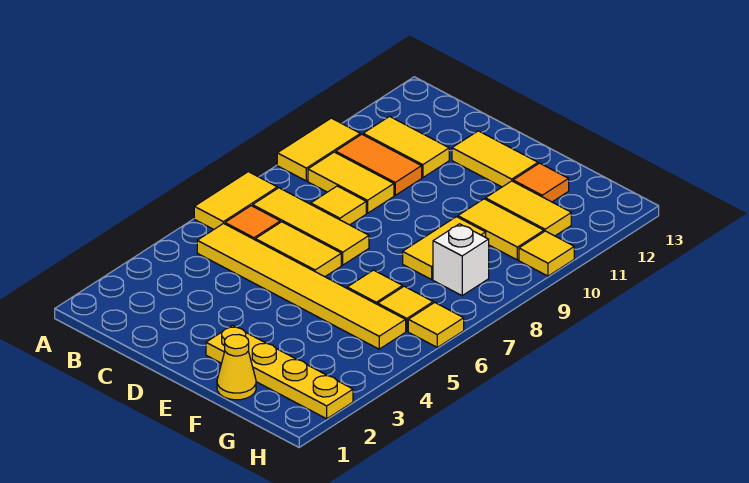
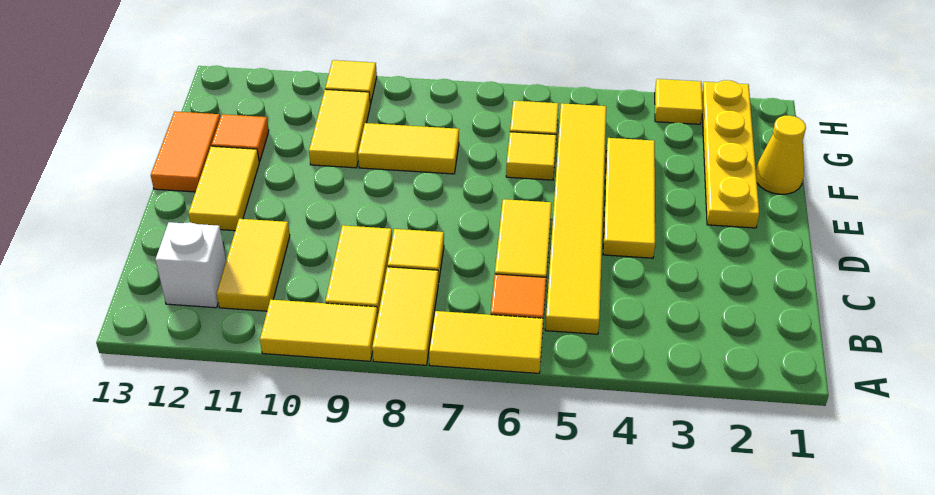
yellow 1x3 tile [253,188,369,265] -> yellow 1x3 tile moved to [603,138,655,258]
orange 1x2 tile [336,134,422,195] -> orange 1x2 tile moved to [151,112,220,192]
yellow 1x2 tile [485,181,571,236] -> yellow 1x2 tile moved to [372,267,438,365]
white 1x1 brick [433,224,489,296] -> white 1x1 brick moved to [155,222,226,308]
yellow 1x1 tile [408,302,464,347] -> yellow 1x1 tile moved to [655,79,703,124]

